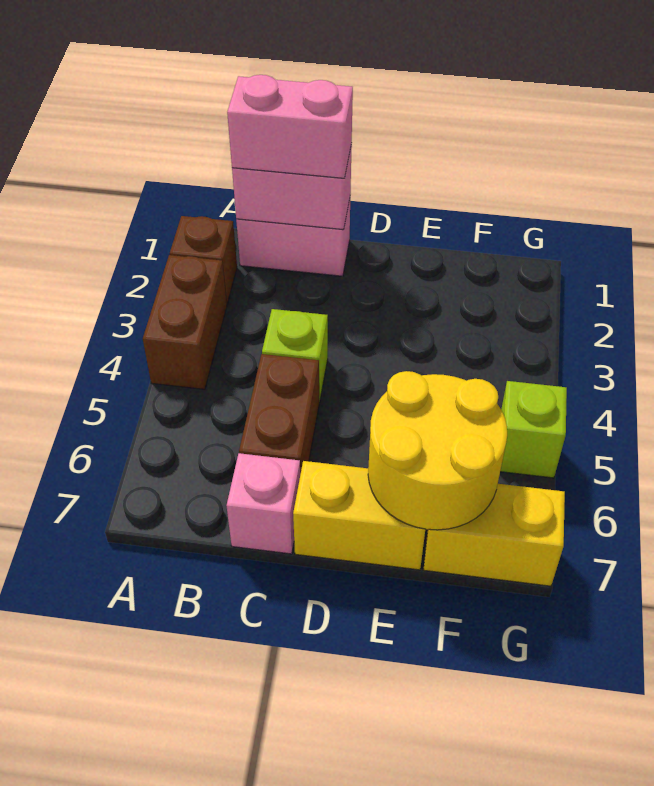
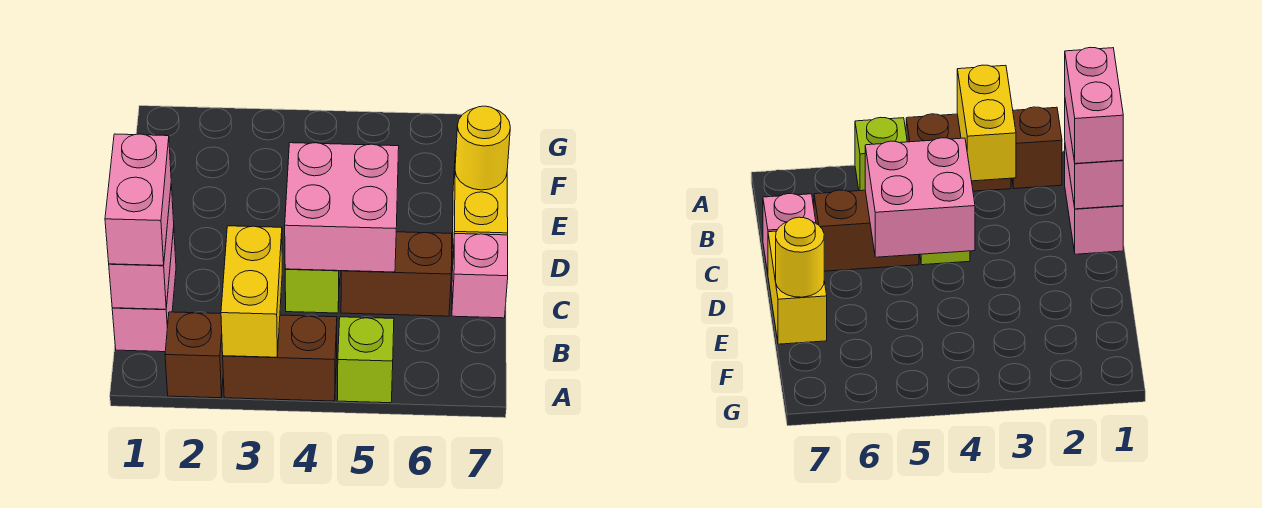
none -> pink 2x2 brick [285,143,399,272]
yellow 2x2 round brick [368,371,507,530] -> yellow 1x1 round brick [455,106,510,190]
yellow 1x2 brick [423,484,565,586] -> yellow 1x2 brick moved to [221,226,282,357]
lime 1x1 brick [500,381,567,478] -> lime 1x1 brick moved to [337,317,394,403]

